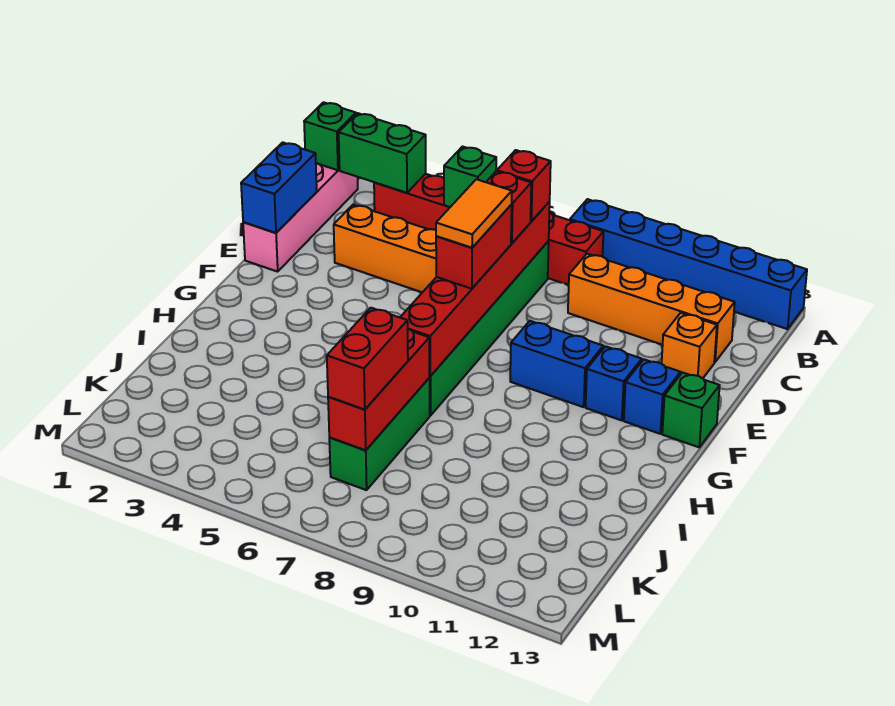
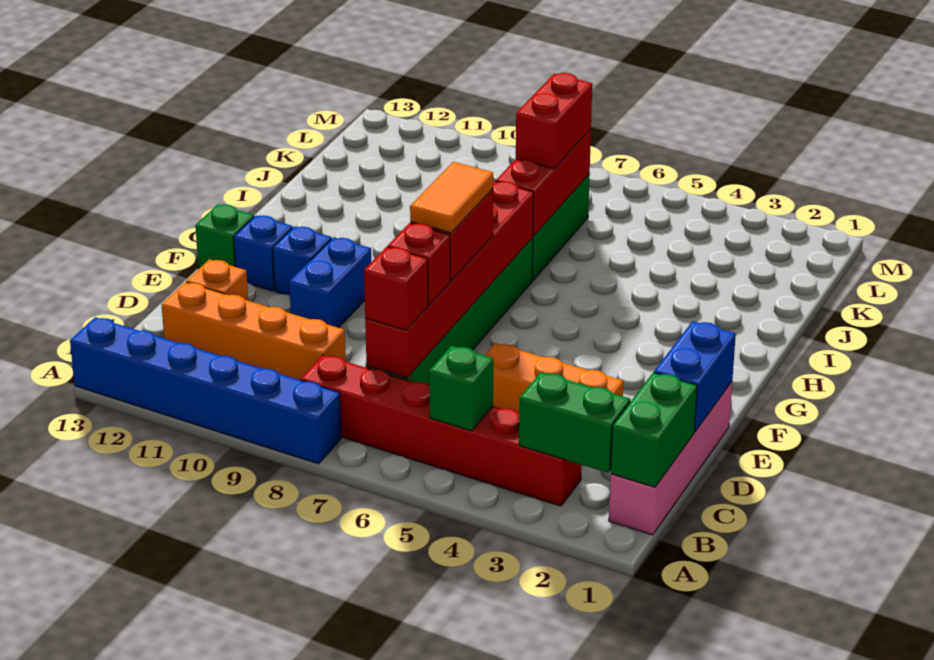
green 1x1 brick [304,102,356,170] -> green 1x2 brick [611,373,697,487]
blue 1x2 brick [510,321,603,407] -> blue 1x2 brick turned to [289,238,371,328]

